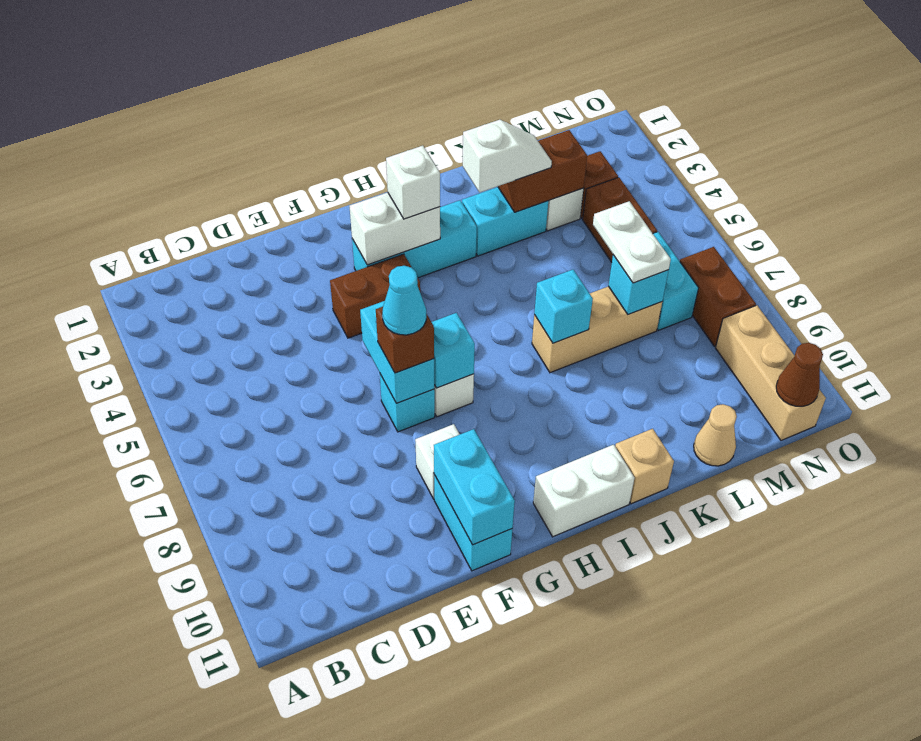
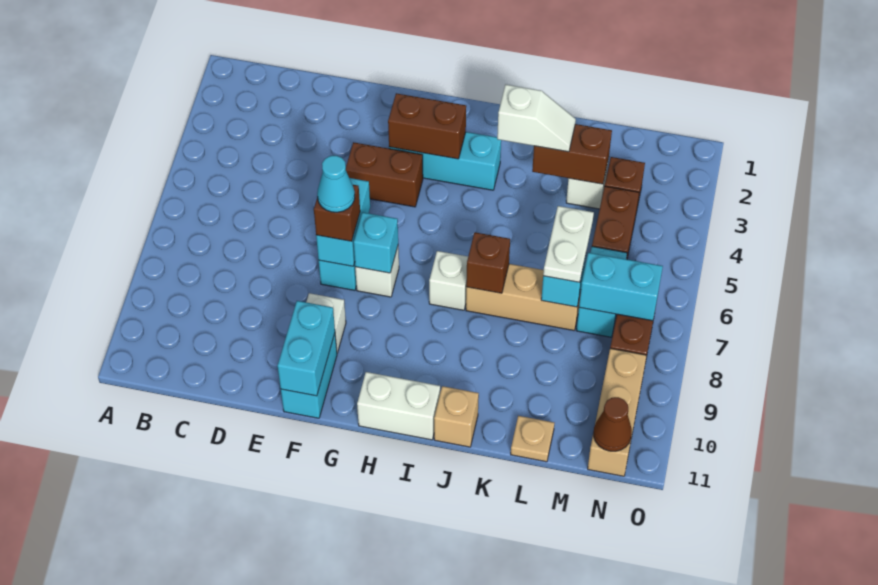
white 1x2 brick [350,192,440,265] -> brown 1x2 brick [388,93,466,159]
white 1x1 brick [386,146,440,219] -> white 1x1 brick moved to [429,251,468,310]
cyan 1x2 brick [462,187,548,256] -> cyan 1x2 brick moved to [579,253,663,321]
cyan 1x1 brick [534,270,593,343] -> brown 1x1 brick [466,232,510,293]
tan 1x1 cone [694,404,737,466] -> tan 1x1 plate [511,416,554,462]

